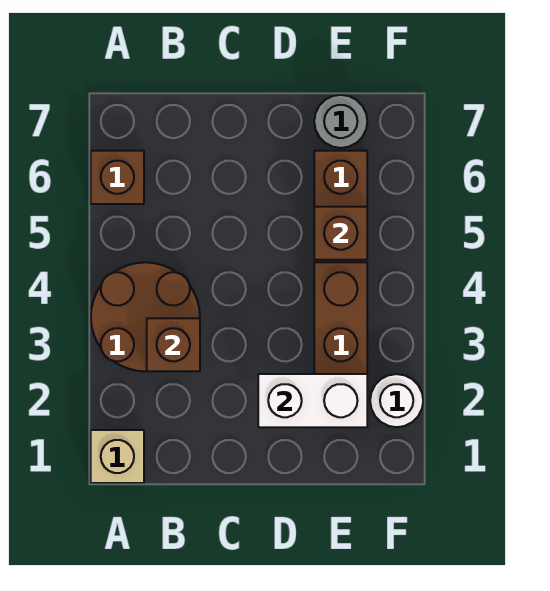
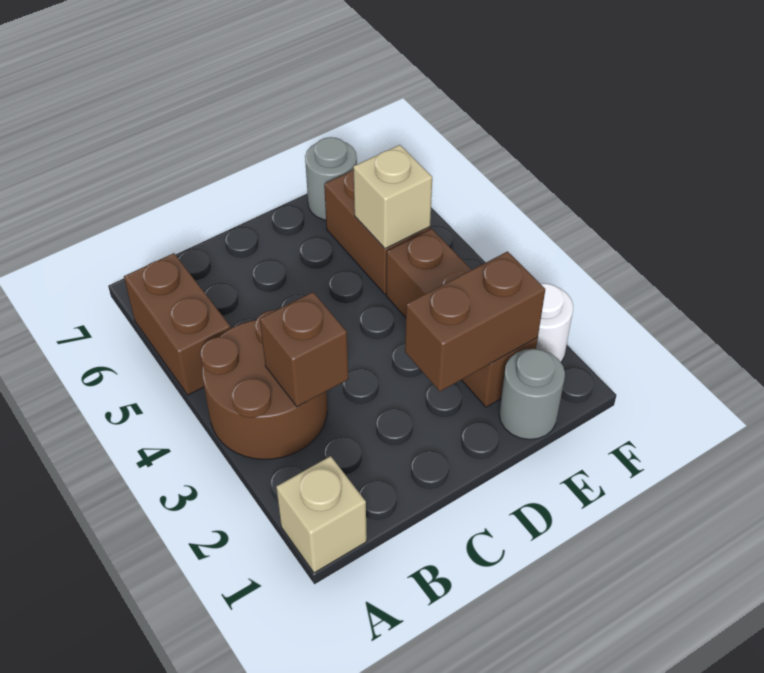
brown 1x1 brick [91,151,144,204] -> brown 1x2 brick [124,253,231,395]
white 1x2 brick [258,374,367,427] -> brown 1x2 brick [405,252,545,391]
none -> grey 1x1 round brick [499,349,565,440]
brown 1x1 brick [314,207,367,260] -> tan 1x1 brick [353,145,432,249]

